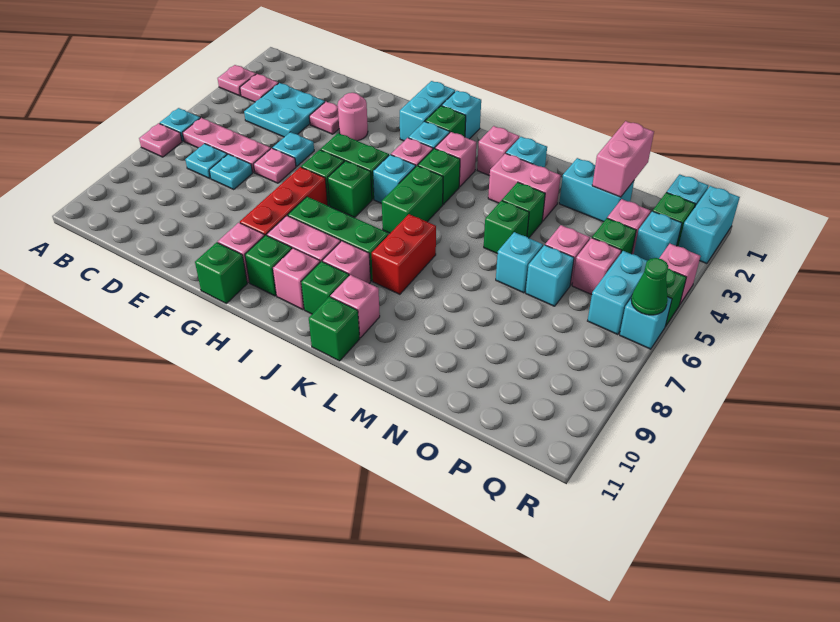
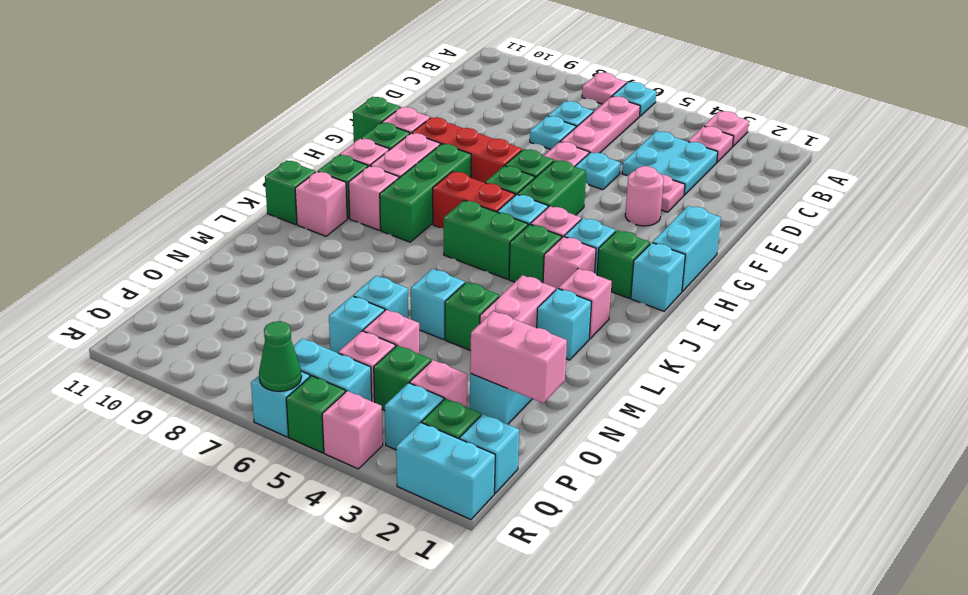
cyan 1x2 brick [400,81,455,141] -> cyan 1x2 brick turned to [653,206,721,292]
red 1x2 brick [372,214,436,294] -> red 1x2 brick moved to [433,171,515,229]
green 1x1 brick [484,201,529,254] -> cyan 1x1 brick [411,269,465,339]

